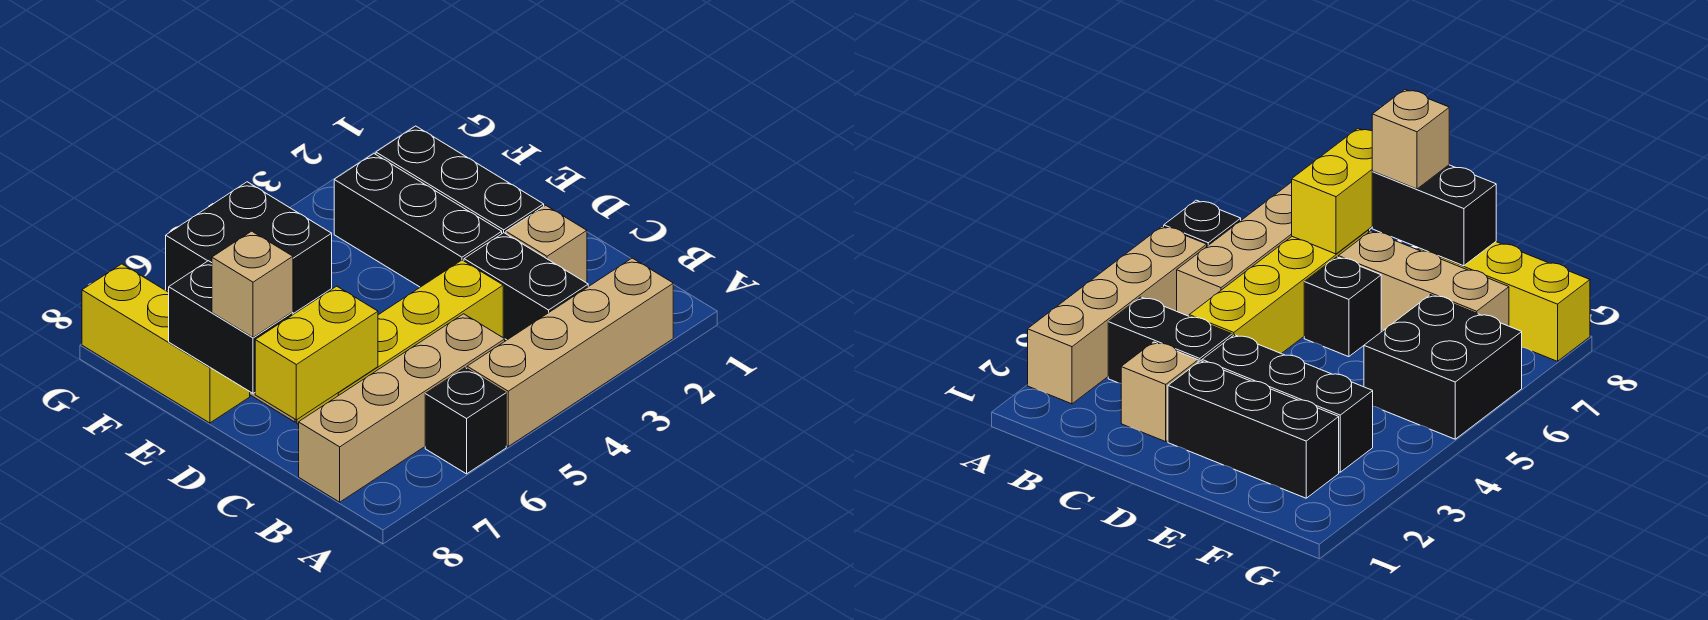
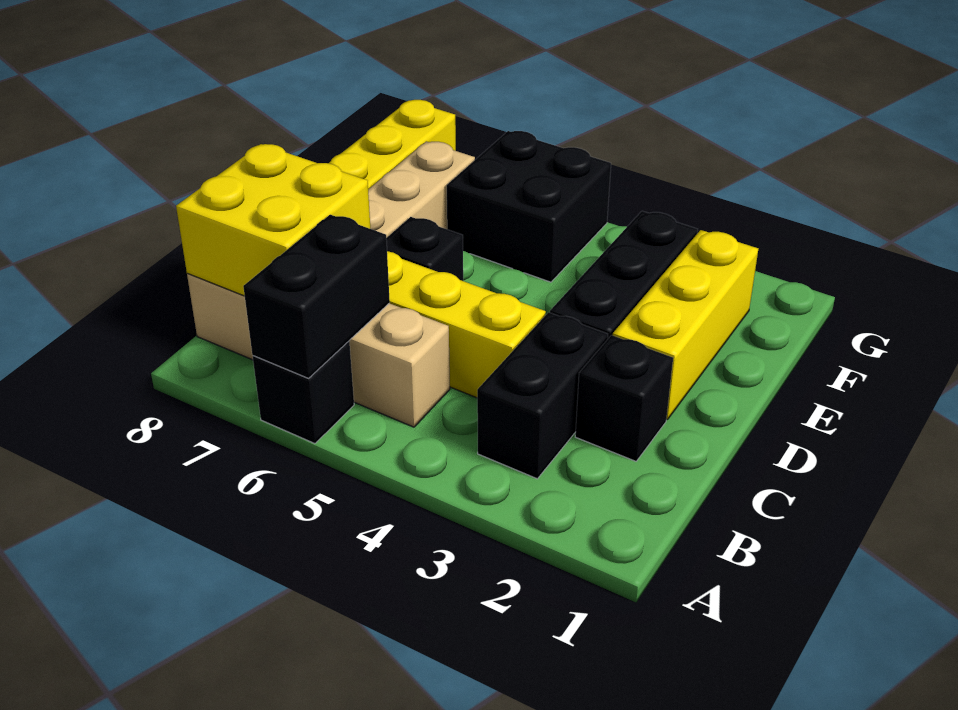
tan 1x4 brick [467,258,673,446] -> none
tan 1x1 brick [506,205,587,283] -> black 1x1 brick [575,335,673,461]
yellow 1x2 brick [255,286,378,420] -> yellow 2x2 brick [176,144,370,296]
black 1x3 brick [376,126,544,234] -> yellow 1x3 brick [613,230,758,420]
black 1x2 brick [169,261,293,393] -> black 1x2 brick moved to [243,215,390,378]
tan 1x1 brick [212,231,293,337] -> none

